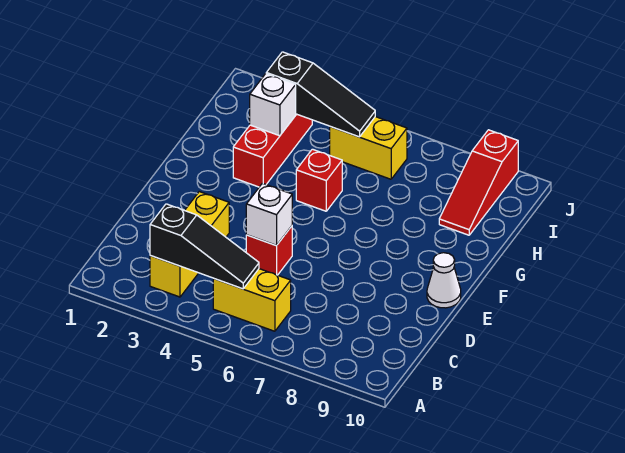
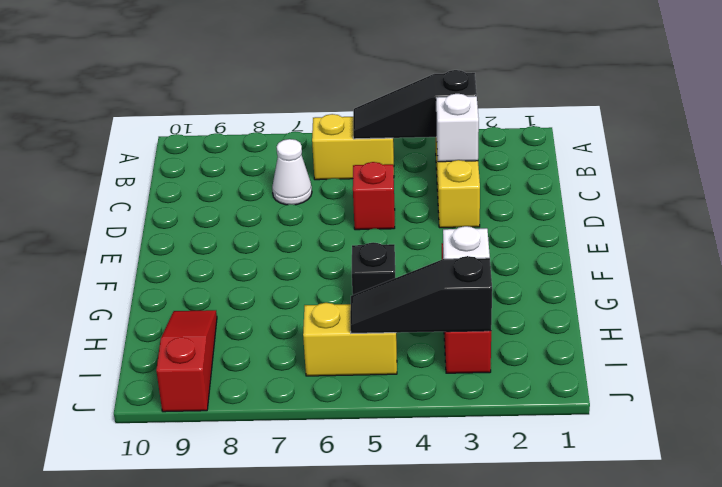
white 1x1 brick [246,183,292,246] -> white 1x1 brick moved to [436,94,479,162]
white 1x1 cone [427,253,461,308] -> white 1x1 cone moved to [272,139,312,205]
red 1x1 brick [296,149,342,211] -> black 1x1 brick [352,242,395,295]

